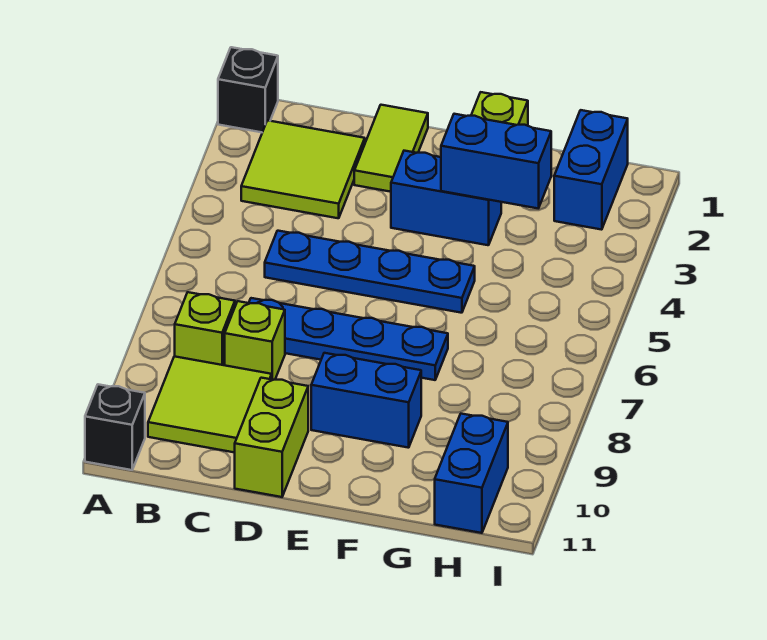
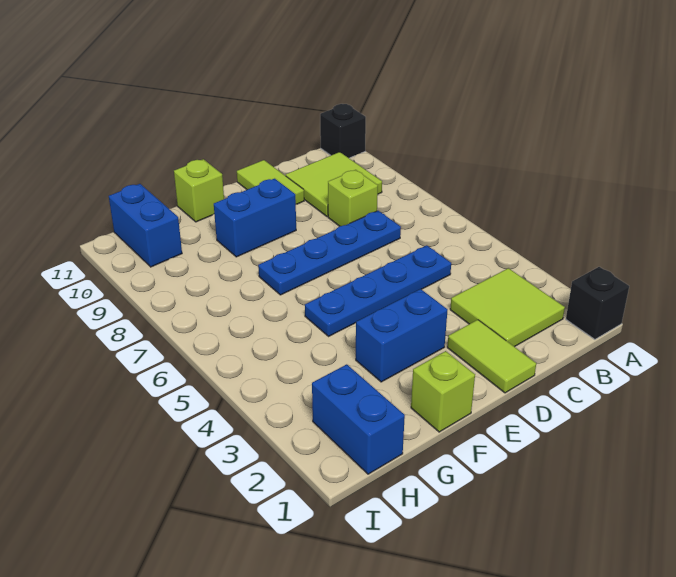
lime 1x1 brick [175,292,235,365] -> lime 1x1 brick moved to [174,159,224,222]
lime 1x2 brick [235,378,308,497] -> lime 1x2 tile [237,160,304,204]
blue 1x2 brick [441,114,551,208] -> none

